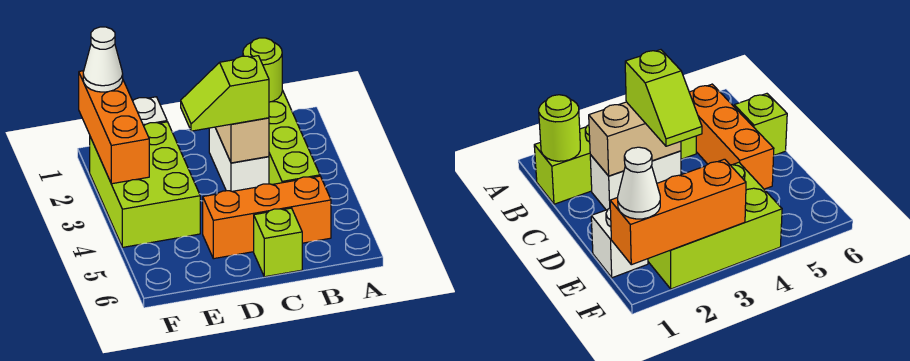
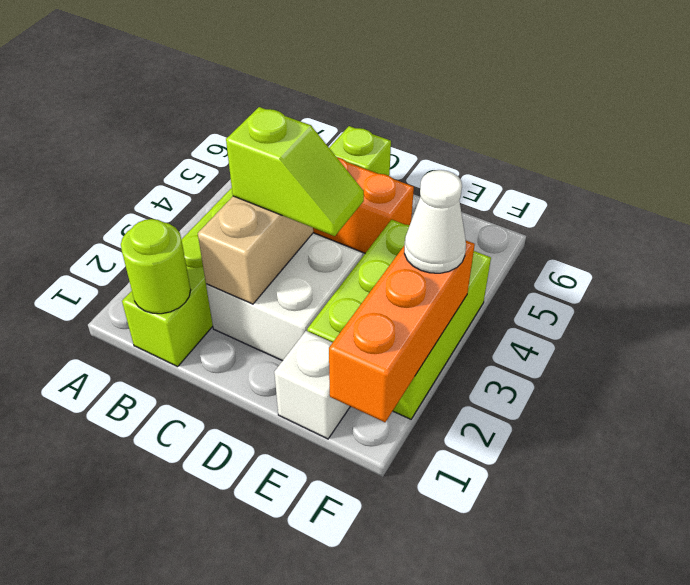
white 1x2 brick [209,127,269,191] -> white 2x2 brick [206,233,363,361]
white 1x1 cone [83,27,123,92] -> white 1x1 cone moved to [404,170,466,273]

